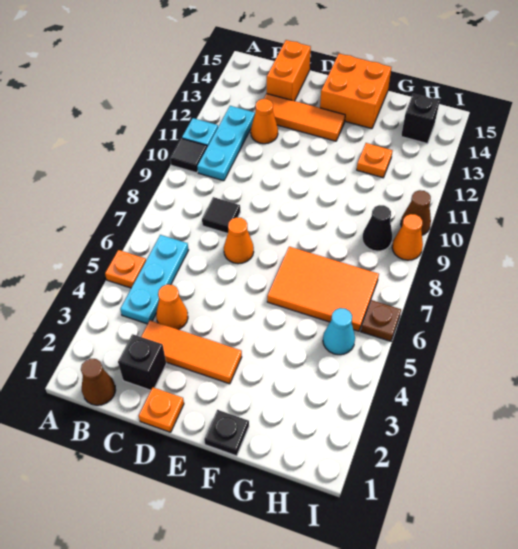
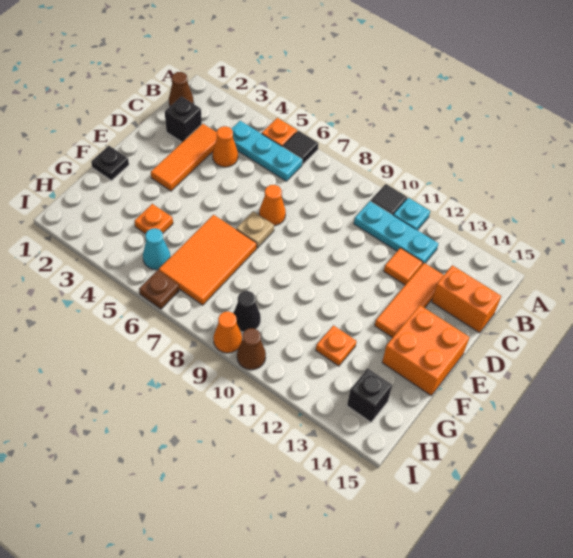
black 1x1 tile [202,197,240,234] -> black 1x1 tile moved to [283,131,318,165]
orange 1x1 cone [251,99,278,144] -> orange 1x1 tile [384,248,423,285]
orange 1x1 plate [139,387,184,432] -> orange 1x1 plate moved to [134,204,173,234]
none -> tan 1x1 plate [236,211,274,248]

